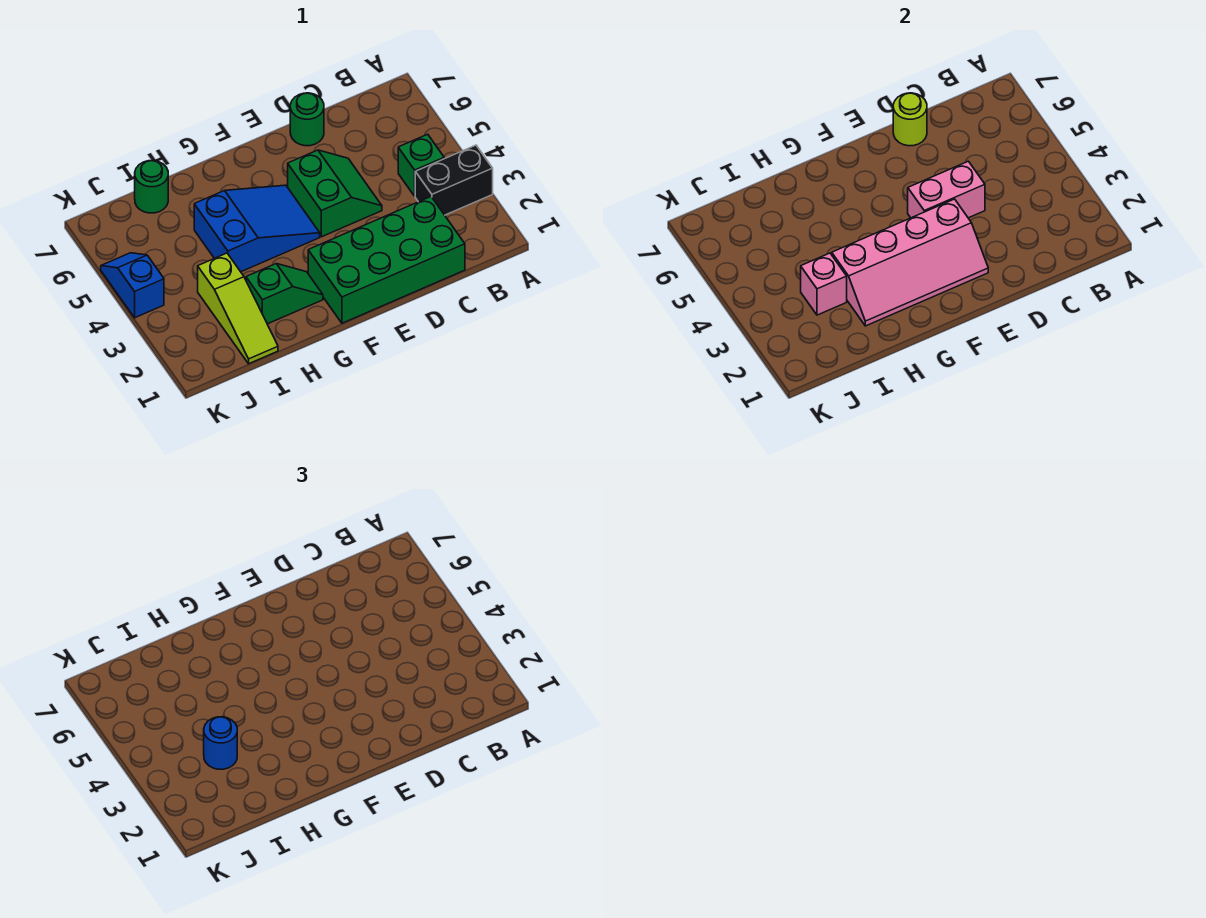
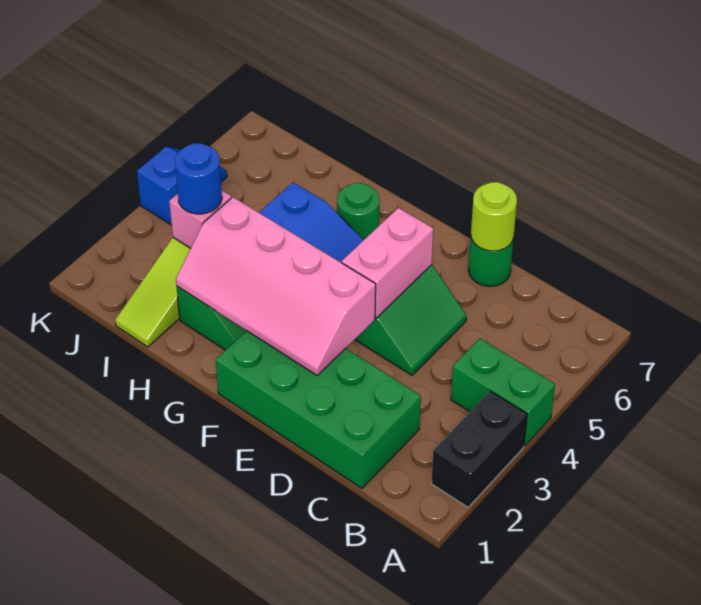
black 1x2 brick [415,145,493,215] -> black 1x2 brick turned to [431,391,527,507]
green 1x1 brick [398,134,444,196] -> green 1x2 brick [451,339,555,446]
pink 1x2 brick [908,161,985,218] -> pink 1x2 brick turned to [342,208,433,318]
green 1x1 round brick [135,161,168,213] -> green 1x1 round brick moved to [337,183,379,240]

